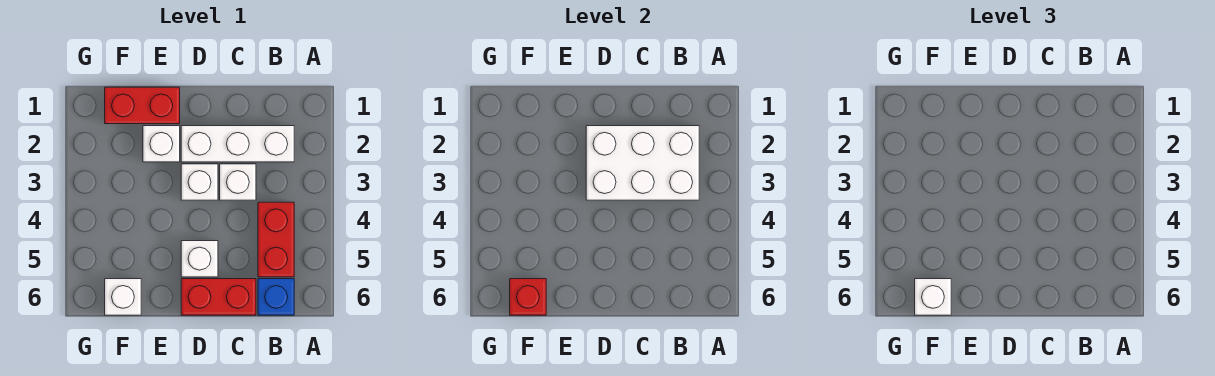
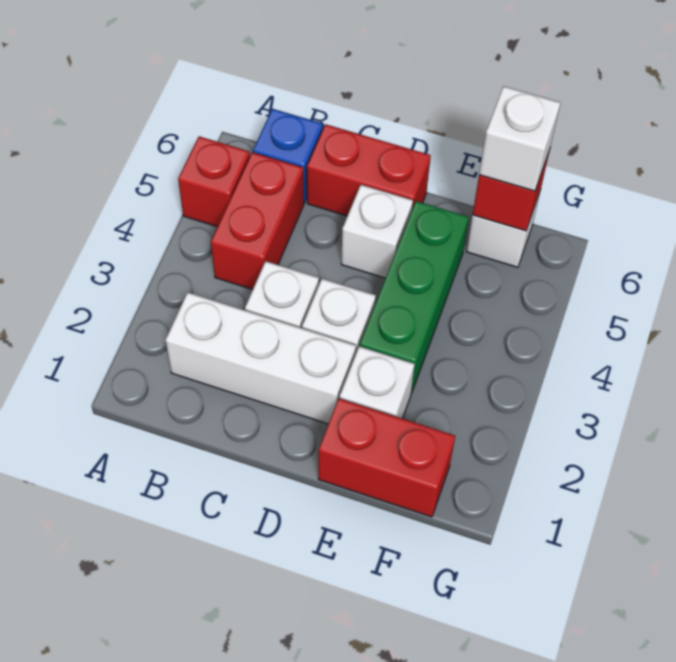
none -> red 1x1 brick [178,136,250,227]
white 2x3 brick [586,126,699,200] -> none
none -> green 1x3 brick [360,201,469,394]

